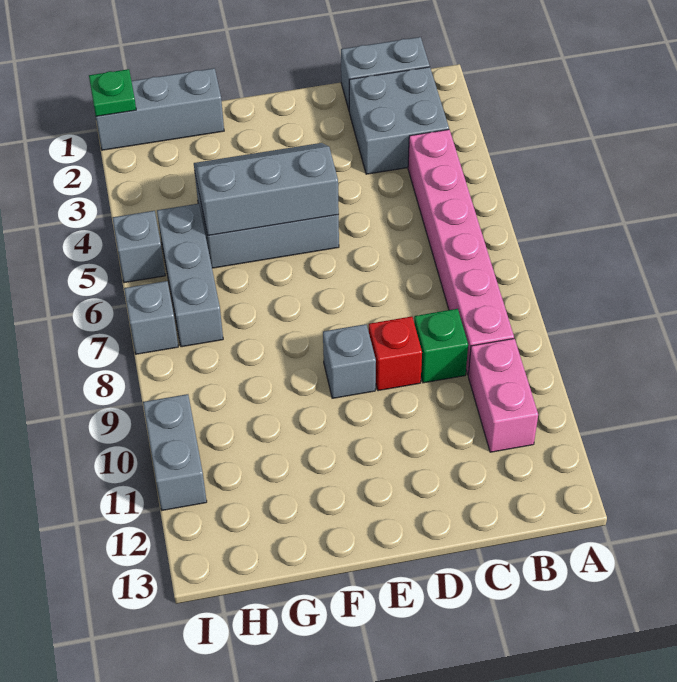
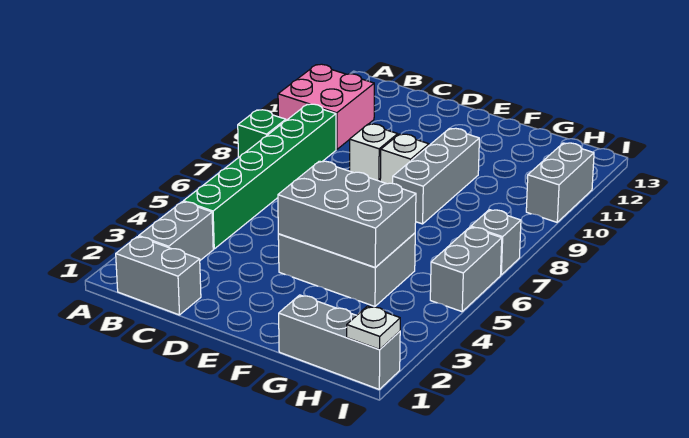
grey 2x2 brick [349,67,449,174] -> grey 1x2 brick [139,202,213,260]
pink 1x6 brick [408,130,514,374] -> green 1x6 brick [183,104,336,249]
pink 1x2 brick [468,339,538,452] -> pink 2x2 brick [278,64,374,149]
green 1x1 brick [414,309,468,383] -> green 1x1 brick moved to [238,110,286,158]
red 1x1 brick [369,316,422,391] -> white 1x1 brick [350,124,398,181]
grey 2x3 slope [194,143,339,236] -> grey 2x3 brick [278,161,416,267]
grey 1x1 brick [323,324,376,398] -> white 1x1 brick [380,134,429,184]
grey 1x3 brick [157,204,223,347] -> grey 1x3 brick moved to [393,128,479,224]
green 1x1 plate [89,69,136,116] -> white 1x1 plate [347,306,400,350]
grey 1x1 brick [113,211,165,283] -> grey 1x2 brick [430,227,502,312]

